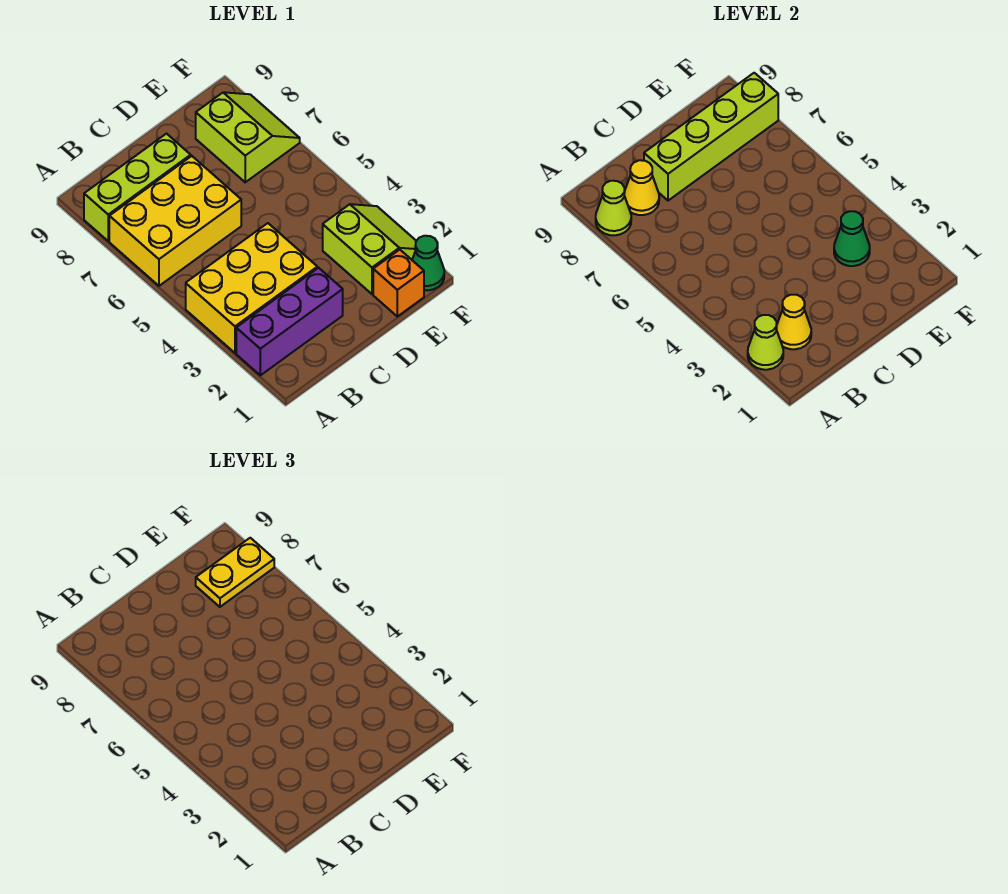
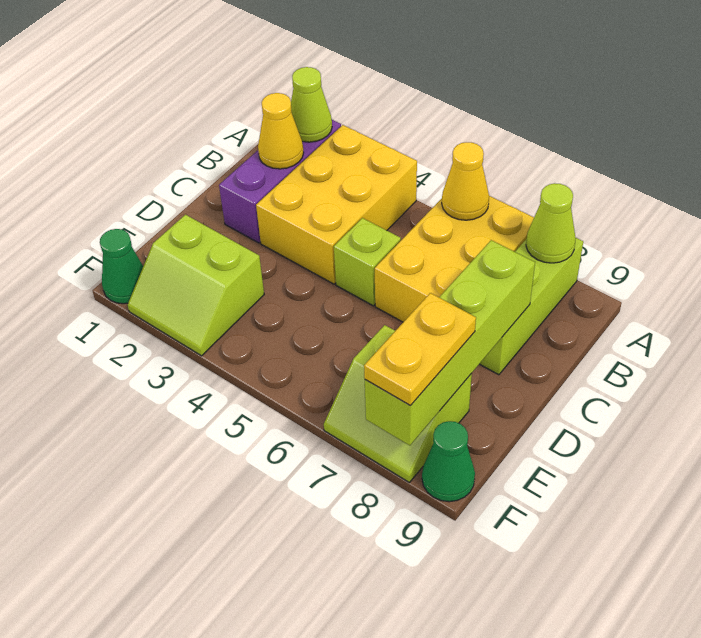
yellow 1x1 cone [624,160,659,215] -> yellow 1x1 cone moved to [442,142,489,220]
none -> lime 1x1 brick [334,218,401,306]
orange 1x1 brick [373,250,424,316] -> none
green 1x1 cone [834,211,870,266] -> green 1x1 cone moved to [422,421,475,502]

